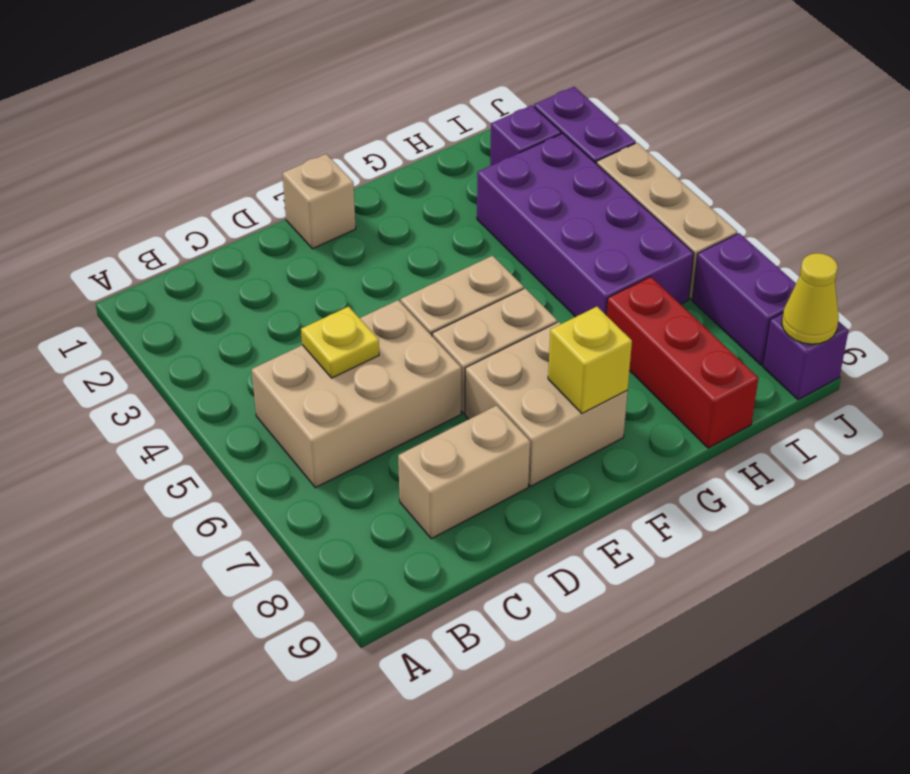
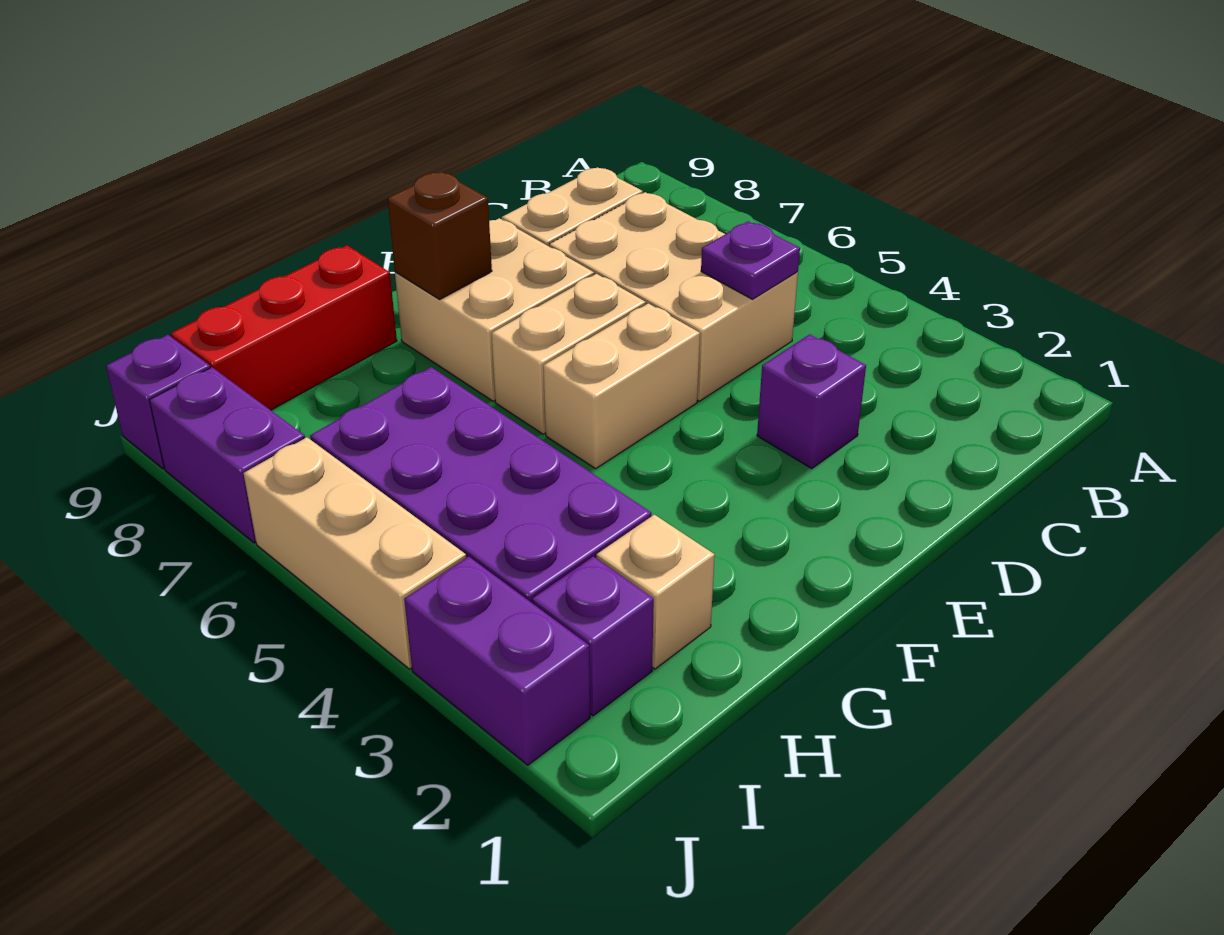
tan 2x3 brick [252,300,461,488] -> tan 2x3 brick turned to [549,192,798,401]
yellow 1x1 plate [301,307,379,378] -> purple 1x1 plate [701,221,800,299]
none -> purple 1x1 brick [757,334,866,469]
tan 1x1 brick [282,154,356,249] -> tan 1x1 brick moved to [596,515,715,669]
yellow 1x1 brick [548,307,632,413] -> brown 1x1 brick [388,172,492,299]
red 1x3 brick [606,277,758,448] -> red 1x3 brick turned to [171,246,397,410]
yellow 1x1 cone [782,253,839,344] -> none

